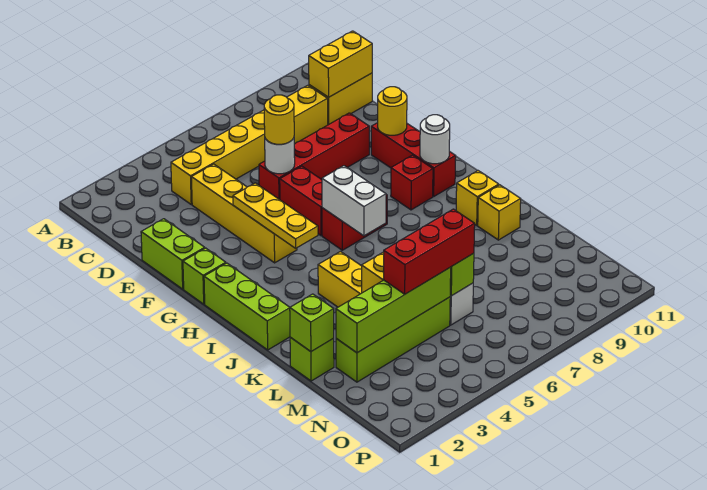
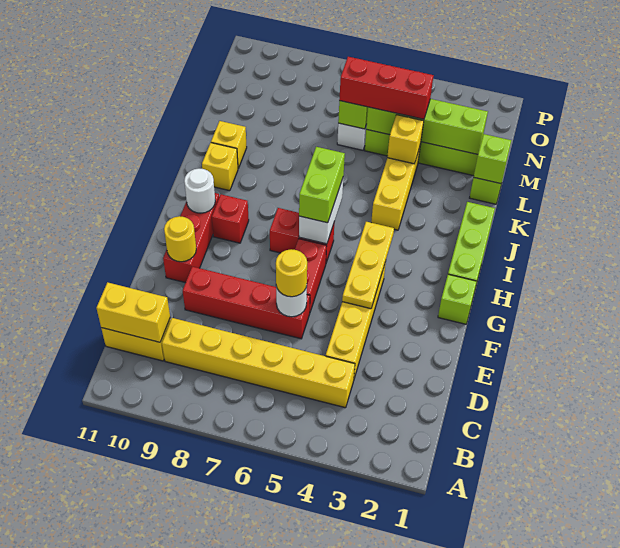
lime 1x2 brick [141,219,205,289] -> lime 1x2 brick moved to [299,147,345,223]

